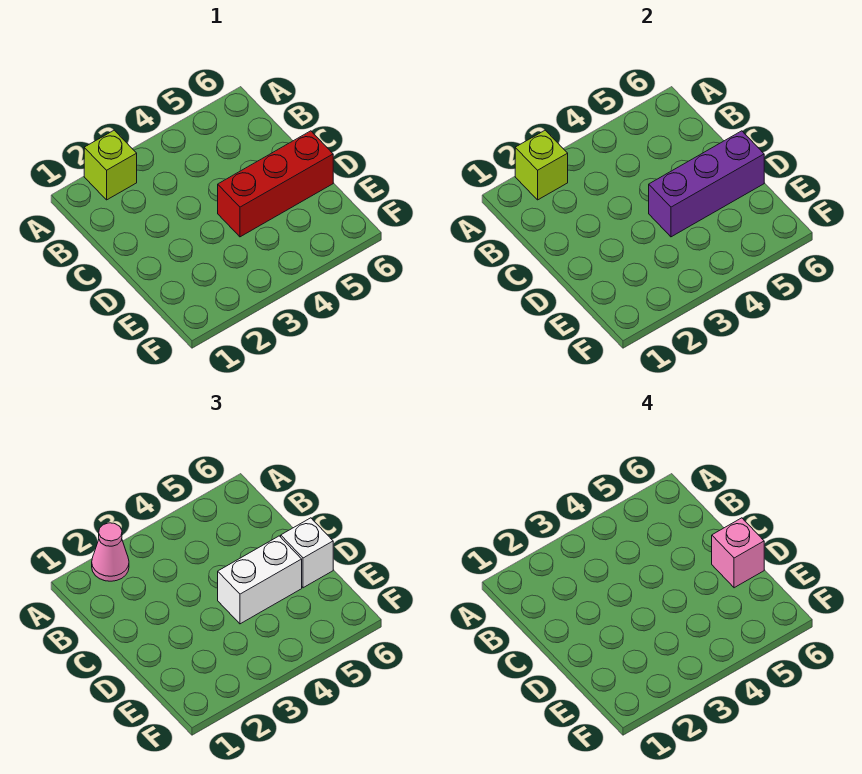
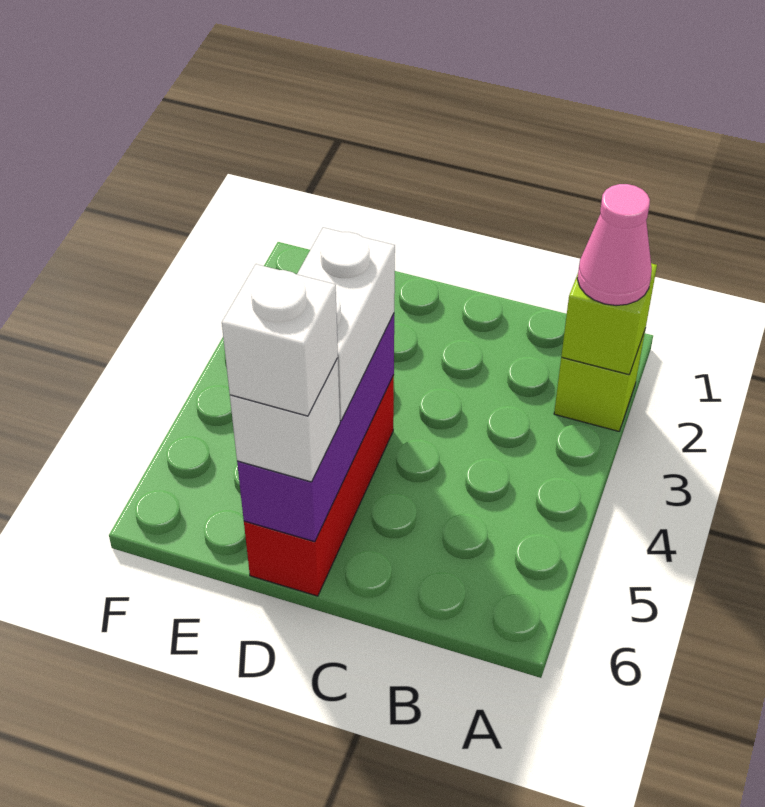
pink 1x1 brick [712,518,764,588] -> white 1x1 brick [222,264,338,416]

